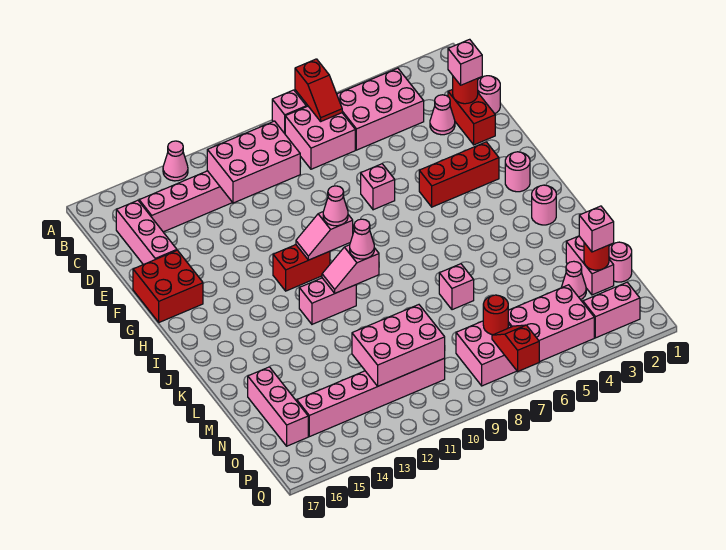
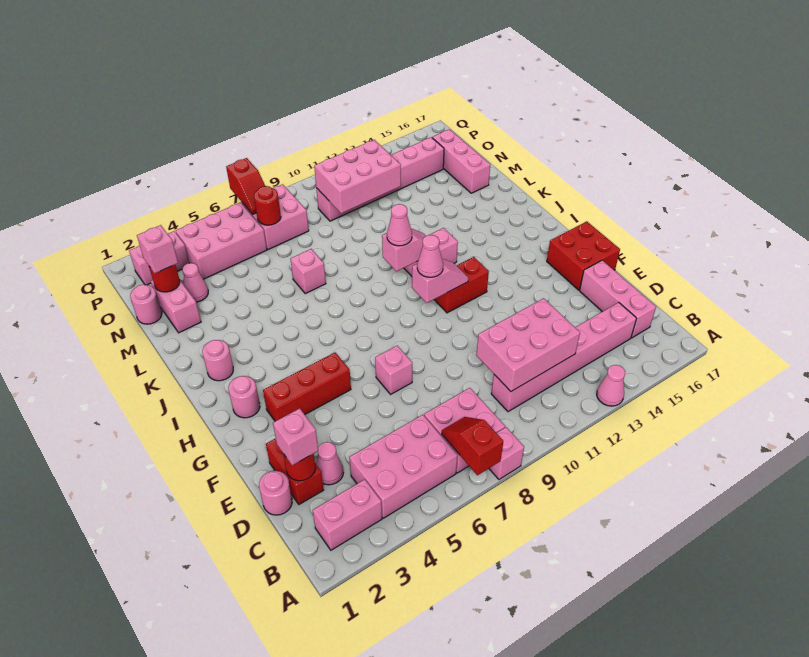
none -> pink 1x2 brick [313,479,382,550]

